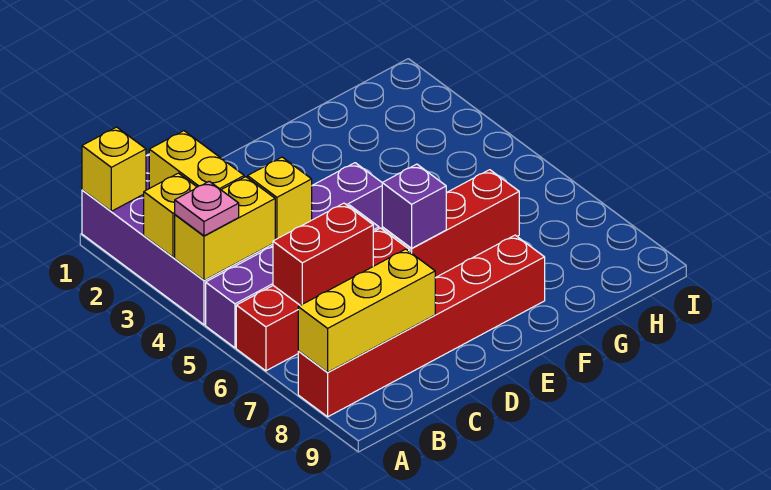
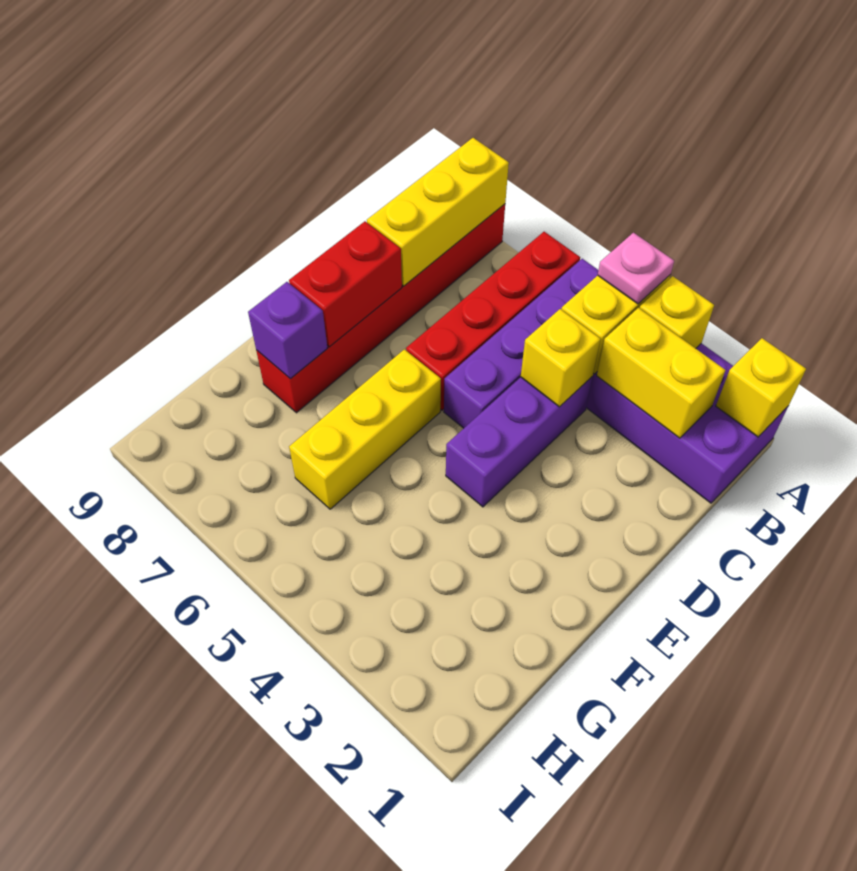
red 1x2 brick [273,203,373,305] -> red 1x2 brick moved to [289,221,402,347]
red 1x3 brick [382,170,519,278] -> yellow 1x3 brick [289,349,441,509]
purple 1x1 brick [382,164,446,248] -> purple 1x1 brick moved to [248,282,328,378]

